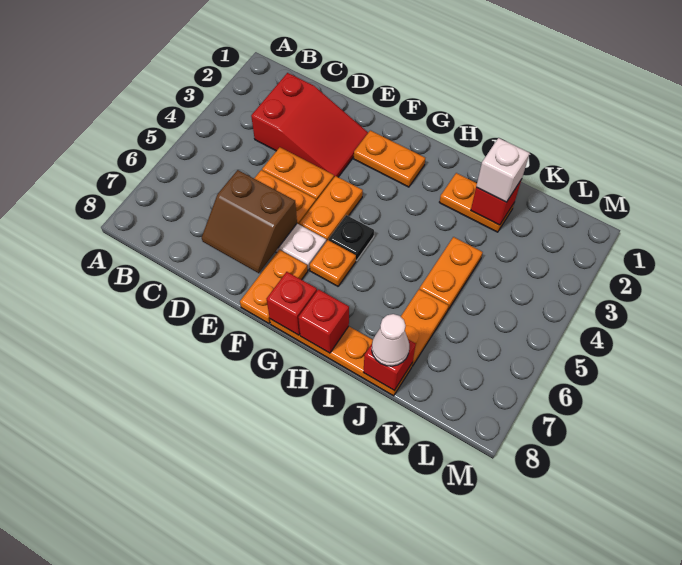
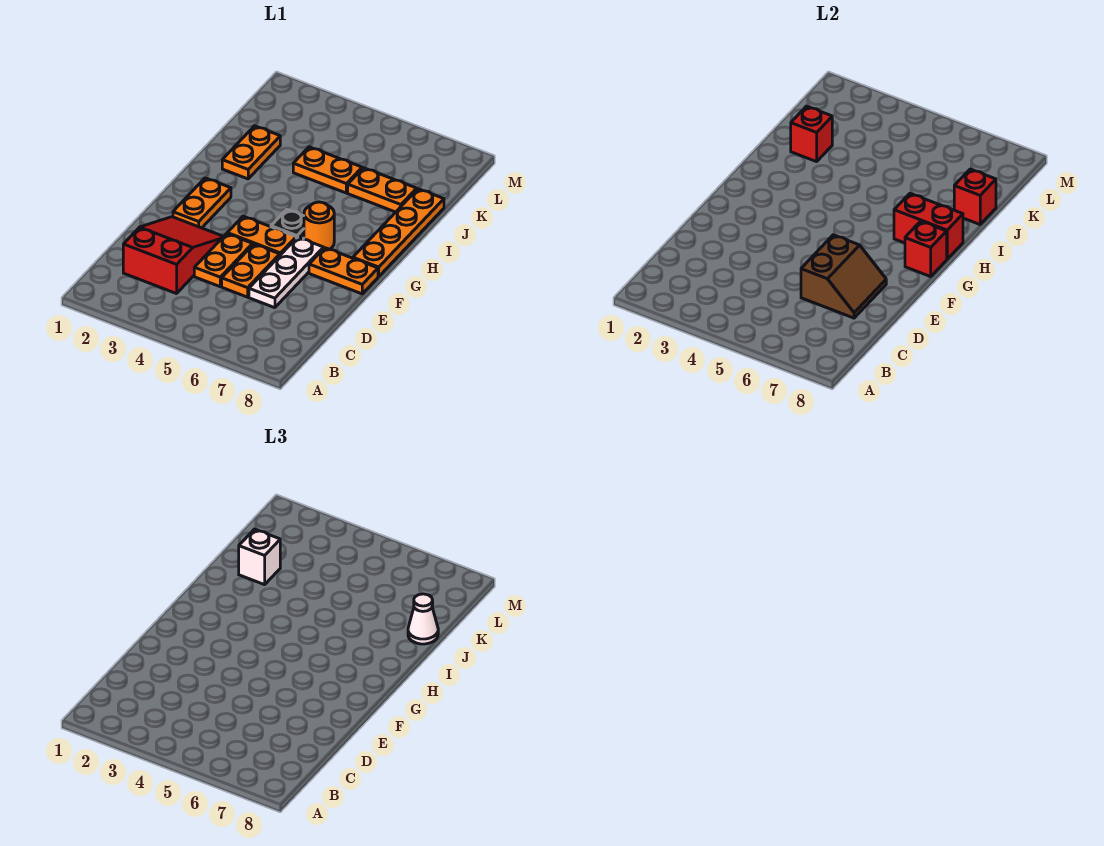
orange 1x1 plate [310,240,356,286] -> orange 1x1 round brick [304,202,334,249]
red 1x1 brick [298,289,349,353] -> red 1x2 brick [894,194,963,259]

